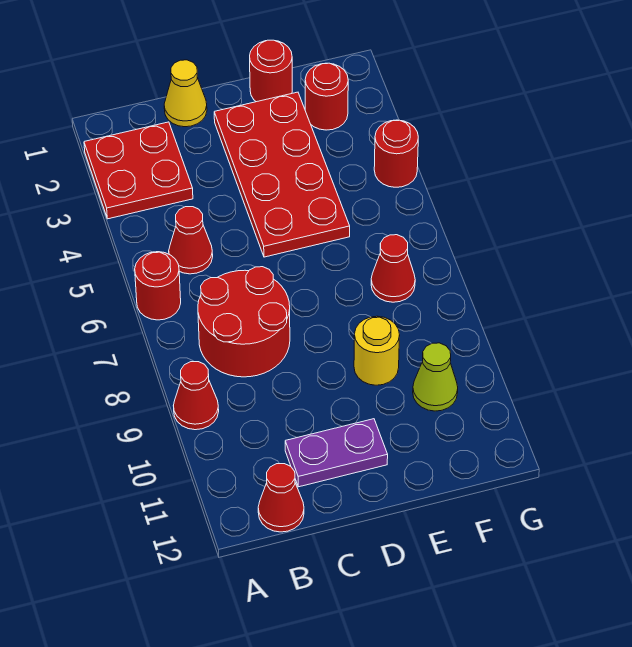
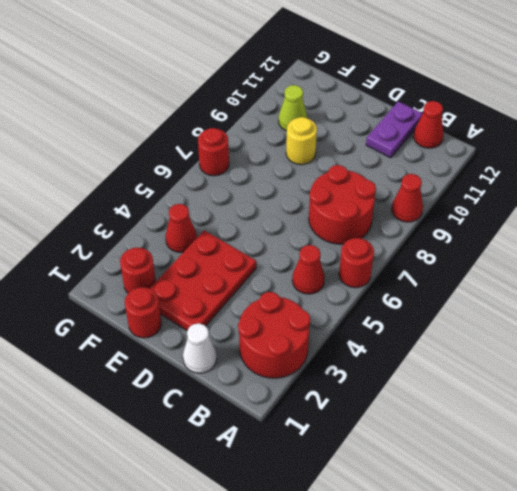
red 2x2 plate [84,122,193,219] -> red 2x2 round brick [238,292,310,378]
yellow 1x1 cone [164,60,207,127] -> white 1x1 cone [183,323,217,373]
purple 1x2 plate [285,419,388,487] -> purple 1x2 plate turned to [366,101,423,158]
red 2x4 plate [214,92,350,257] -> red 2x3 plate [150,230,256,331]
red 1x1 cone [371,235,415,302] -> red 1x1 cone moved to [165,204,197,253]
red 1x1 round brick [374,120,418,187] -> red 1x1 round brick moved to [198,128,229,176]

